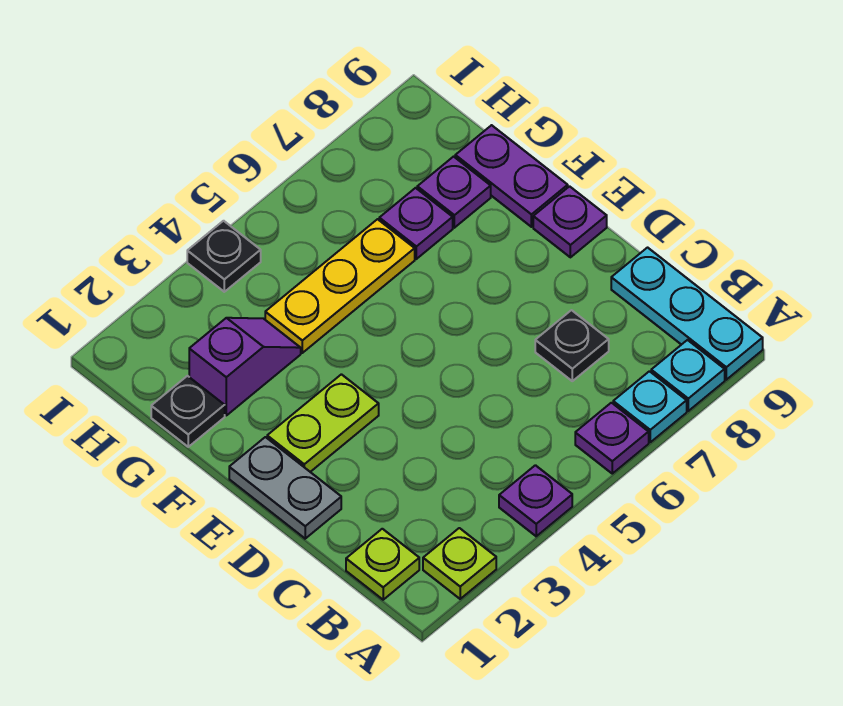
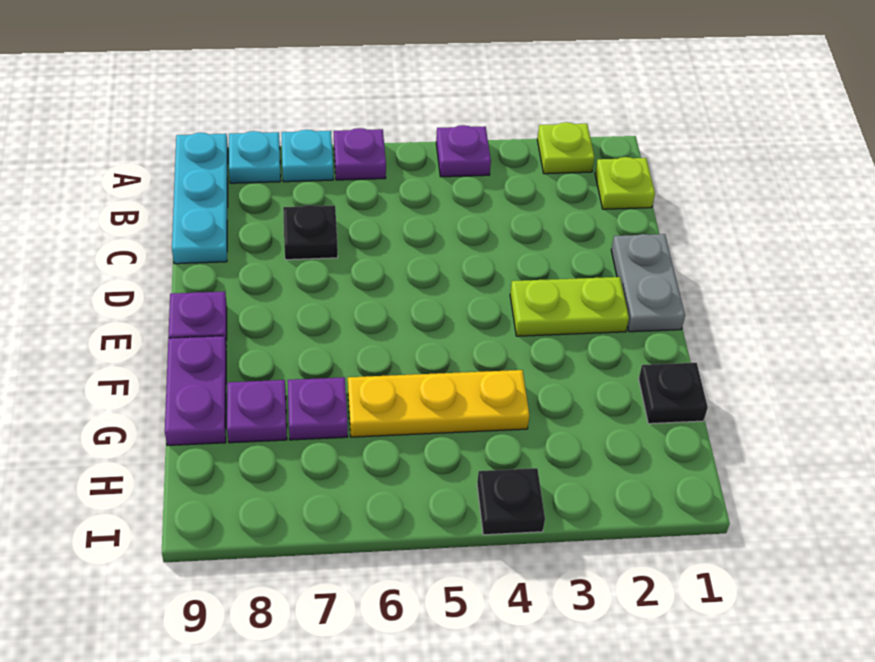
purple 1x2 slope [189,318,301,415] -> none

